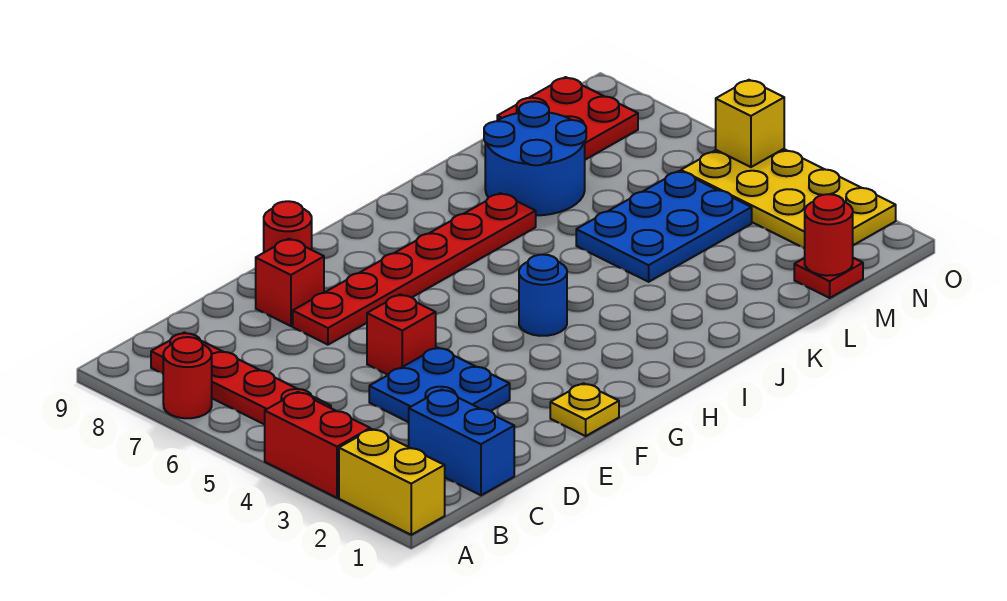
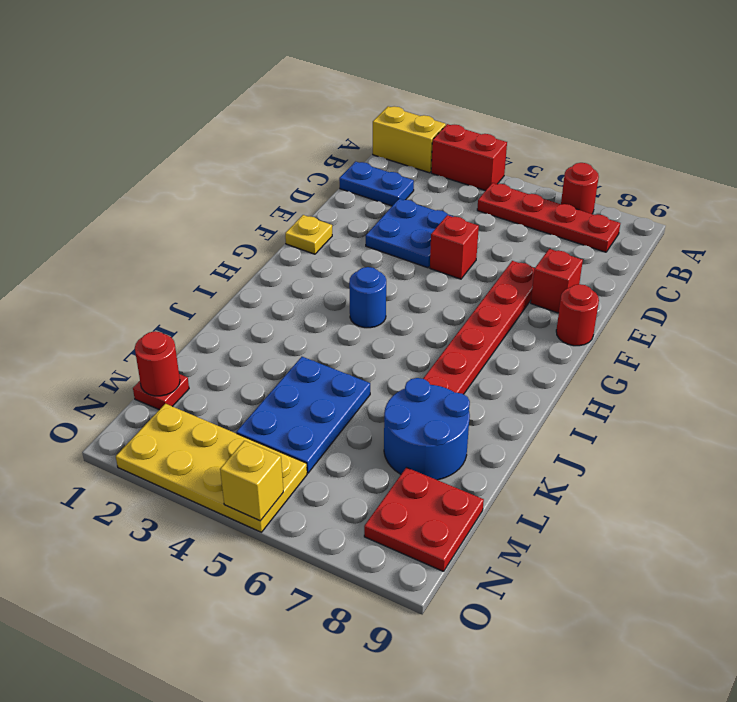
blue 1x2 brick [409,390,514,495] -> blue 1x2 plate [339,162,414,206]

